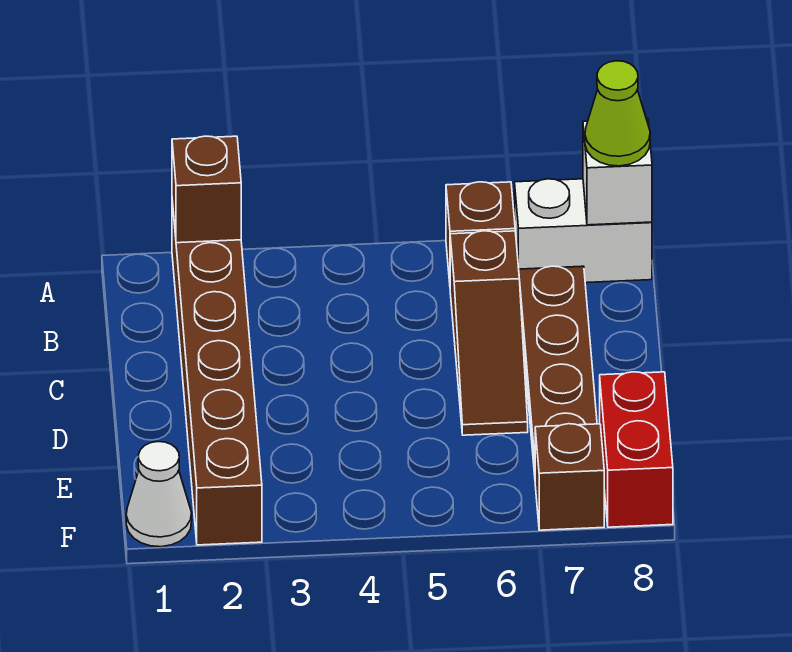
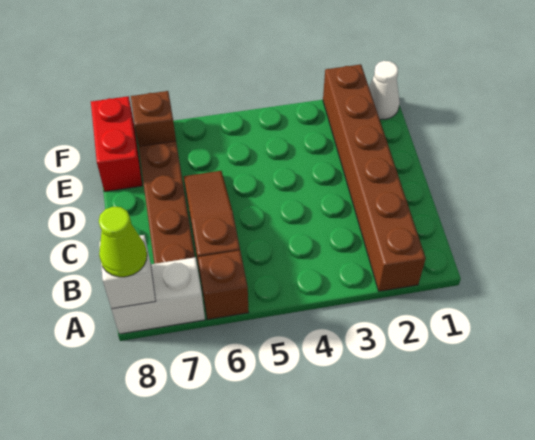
brown 1x1 brick [172,136,241,243] -> none

